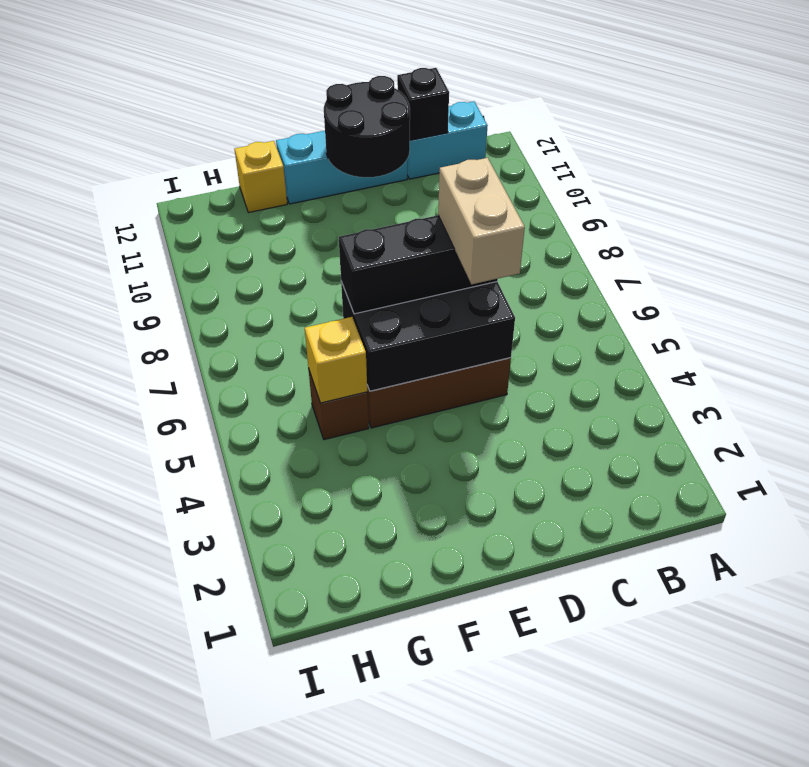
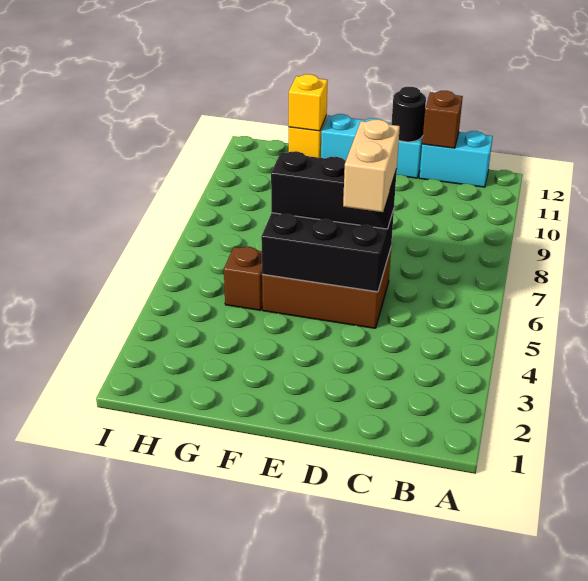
black 1x1 brick [397,68,449,140] -> brown 1x1 brick [422,91,463,148]
black 2x2 round brick [324,76,410,177] -> black 1x1 round brick [391,87,426,142]
yellow 1x1 brick [305,317,367,403] -> yellow 1x1 brick moved to [289,74,327,131]

